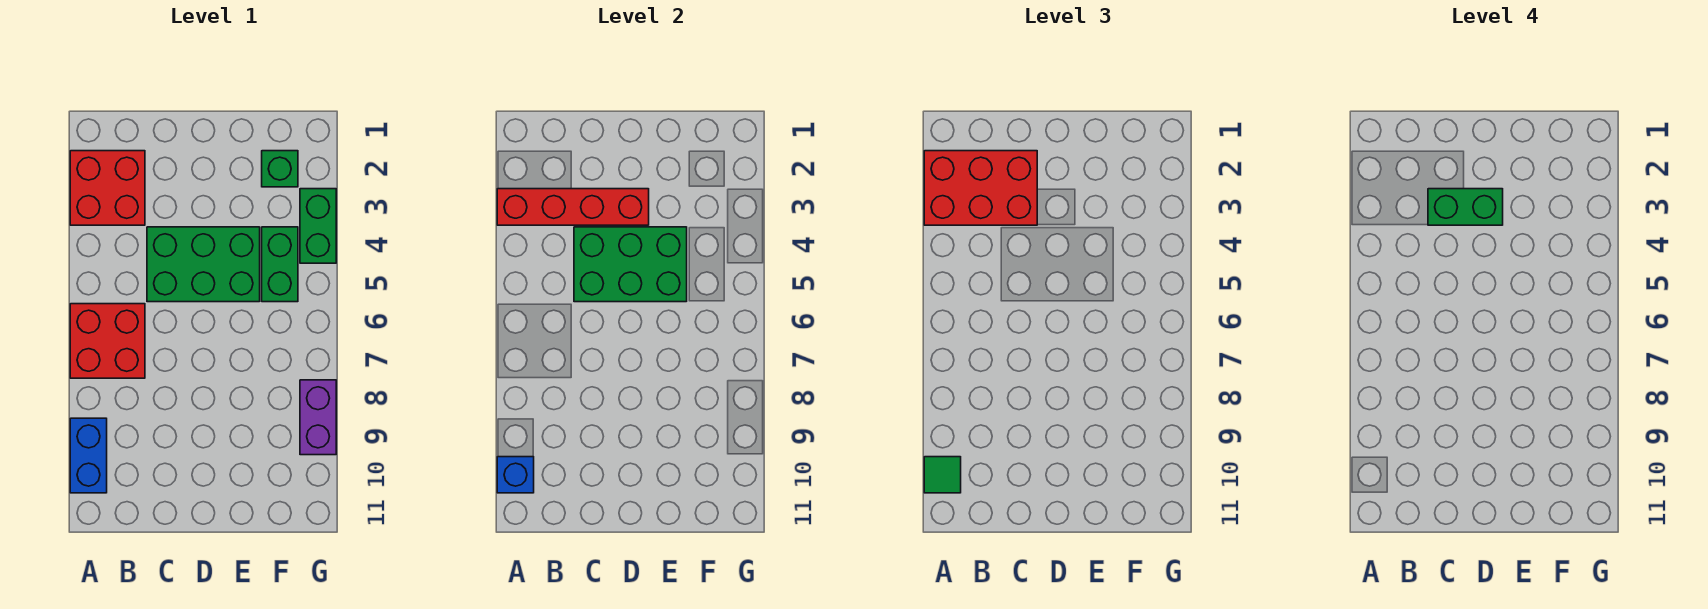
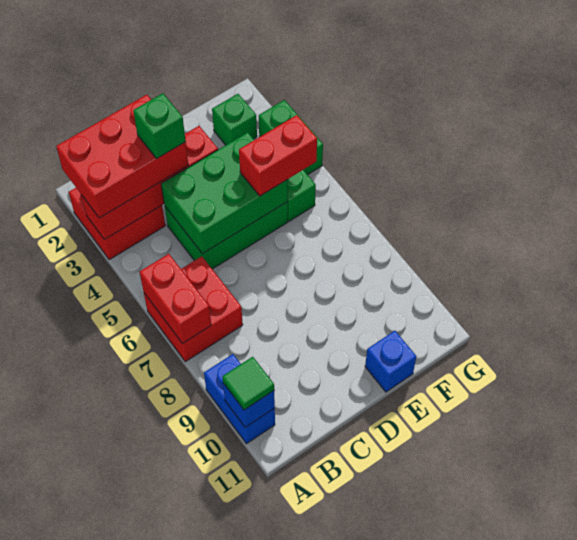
none -> red 1x2 brick [140,254,211,344]
green 1x2 brick [1428,189,1503,225] -> green 1x1 brick [133,93,186,159]
none -> red 1x2 brick [239,115,317,196]
none -> blue 1x1 brick [365,331,416,392]
purple 1x2 brick [300,380,336,455] -> none

